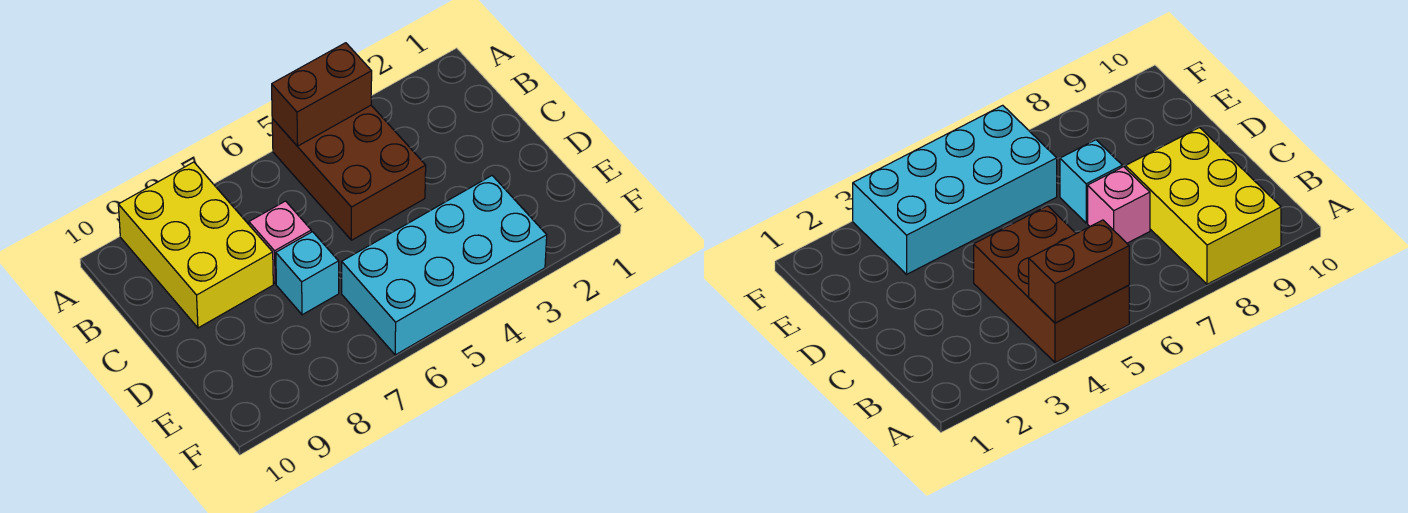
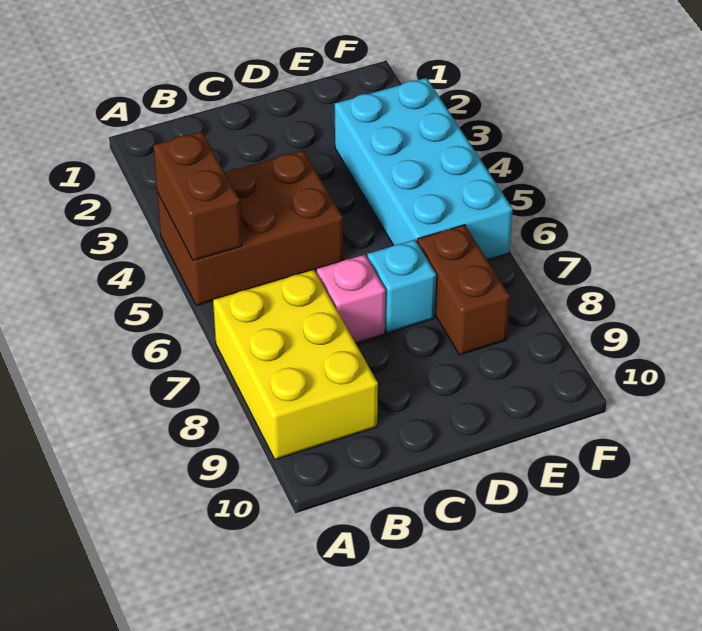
yellow 2x3 brick [118,162,273,328] -> yellow 2x3 brick turned to [213,270,378,460]
none -> brown 1x2 brick [417,225,510,355]

